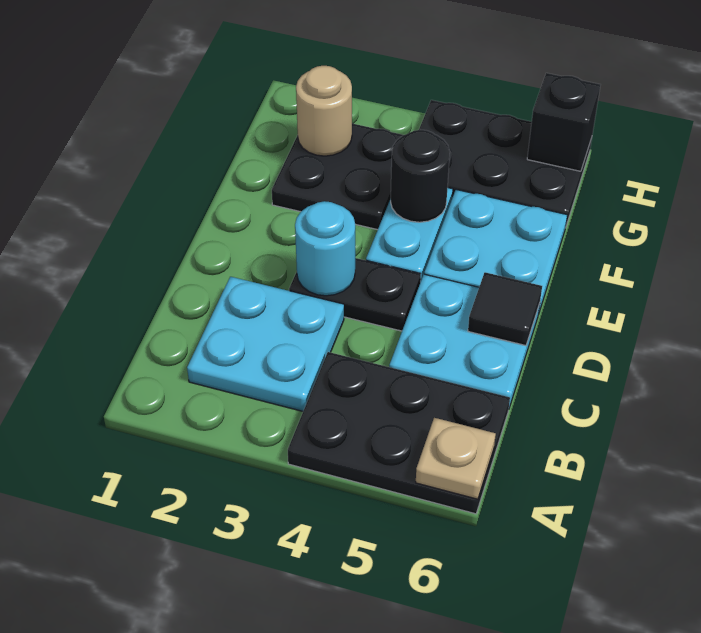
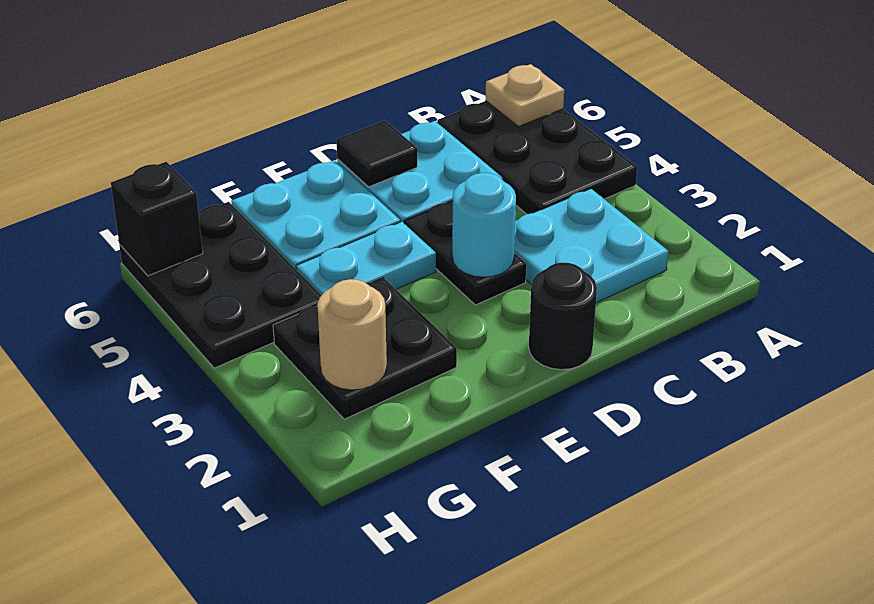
black 1x1 round brick [391,130,450,222] -> black 1x1 round brick moved to [529,262,597,370]

